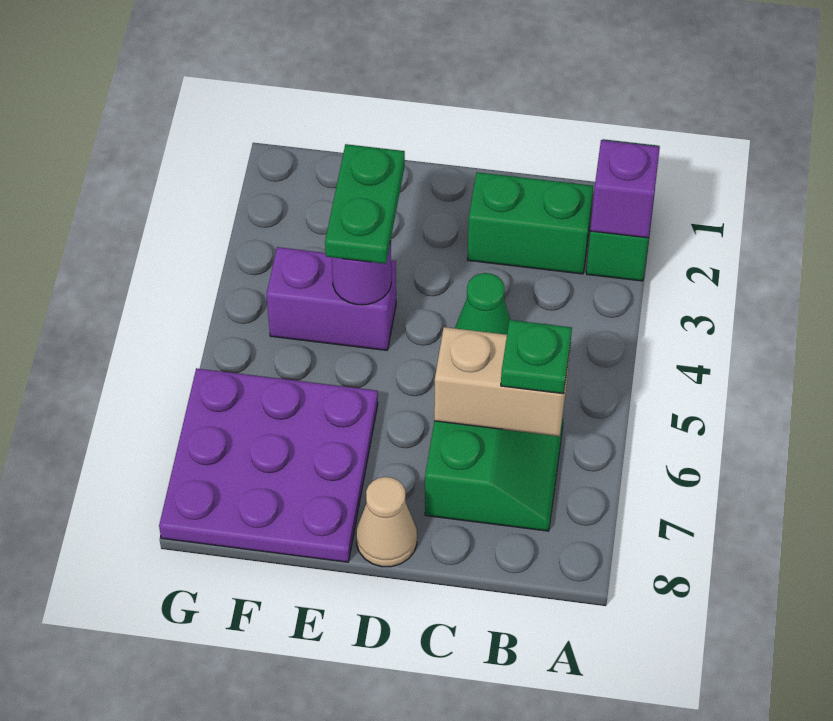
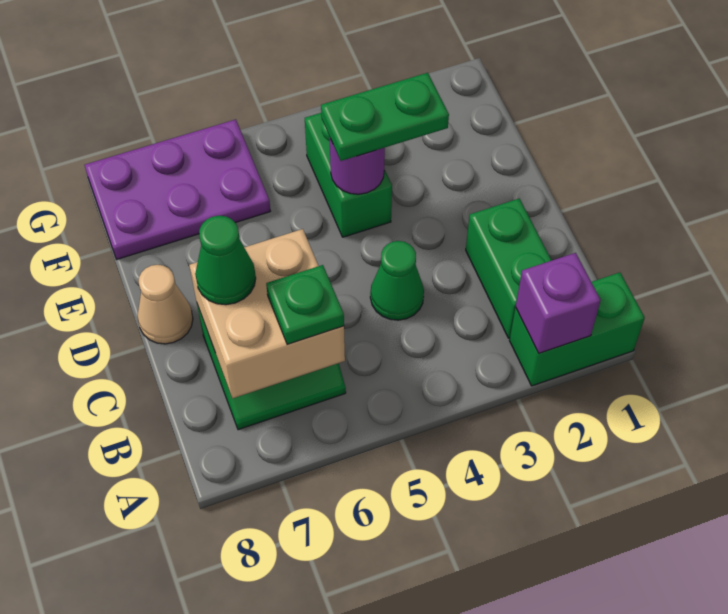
tan 1x2 brick [434,327,570,436] -> tan 2x2 brick [189,229,345,398]
none -> green 1x1 cone [195,216,256,305]
purple 1x2 brick [267,247,396,350] -> green 1x2 brick [305,113,392,237]
purple 3x3 plate [159,368,378,562] -> purple 2x3 plate [85,119,270,259]

